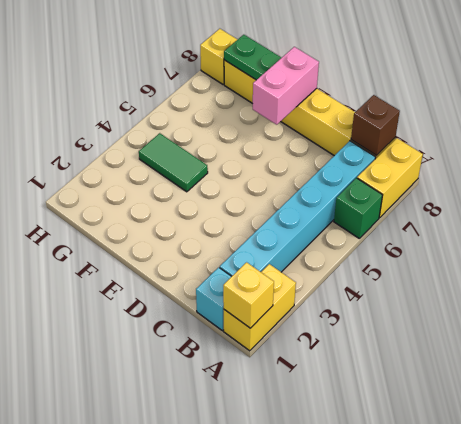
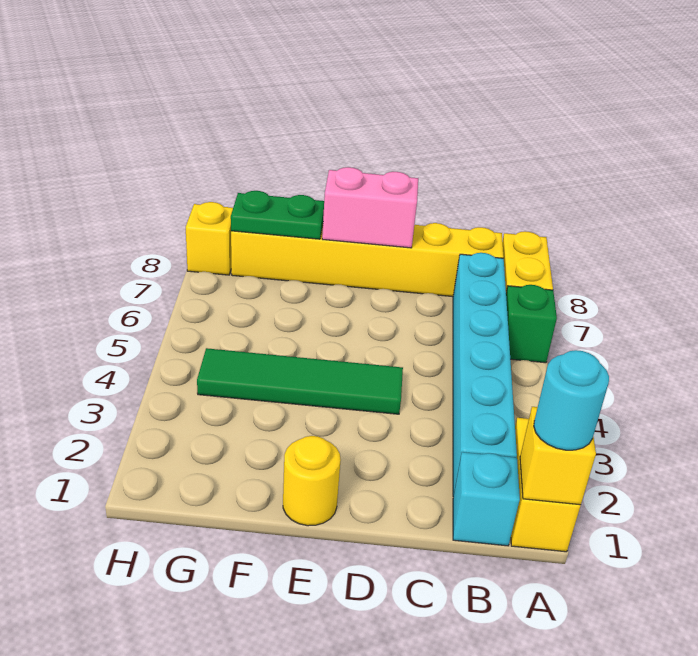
none -> cyan 1x1 round brick [534,350,609,450]
brown 1x1 brick [351,95,400,156] -> none
none -> yellow 1x1 round brick [283,436,341,526]
pink 1x2 brick [253,47,319,125] -> pink 1x2 brick turned to [322,167,418,248]
green 1x2 tile [139,133,208,192] -> green 1x4 tile [197,348,403,414]

